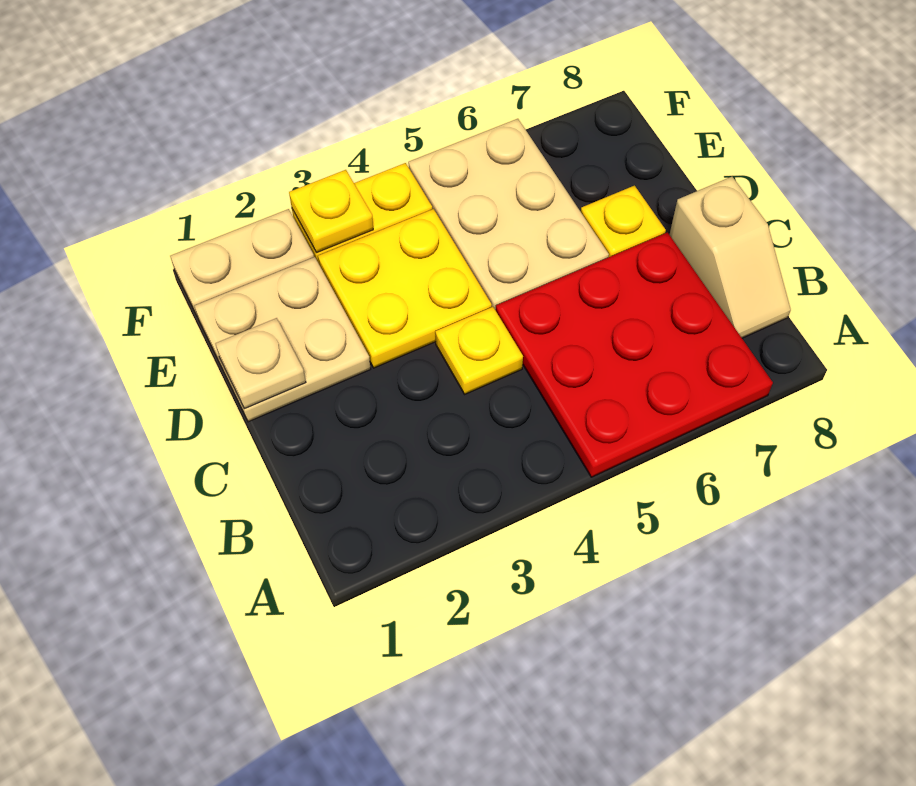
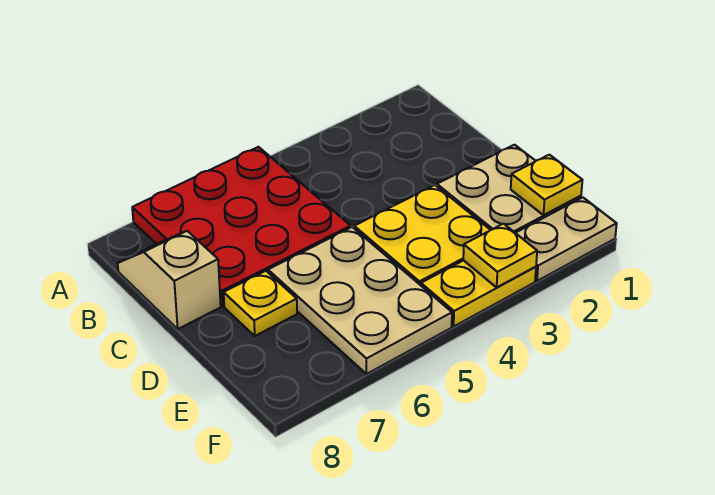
yellow 1x1 plate [435,307,523,394] -> yellow 1x1 plate moved to [511,155,582,215]
tan 1x1 plate [215,318,306,409] -> none

